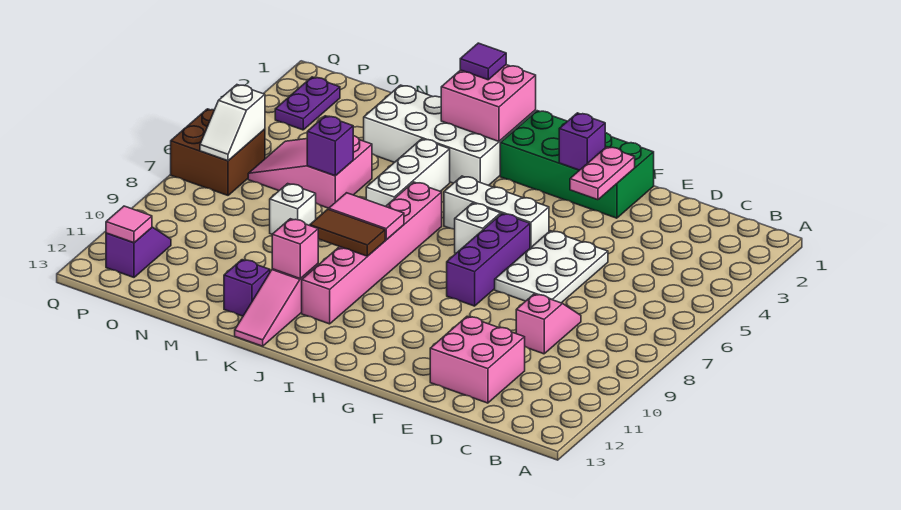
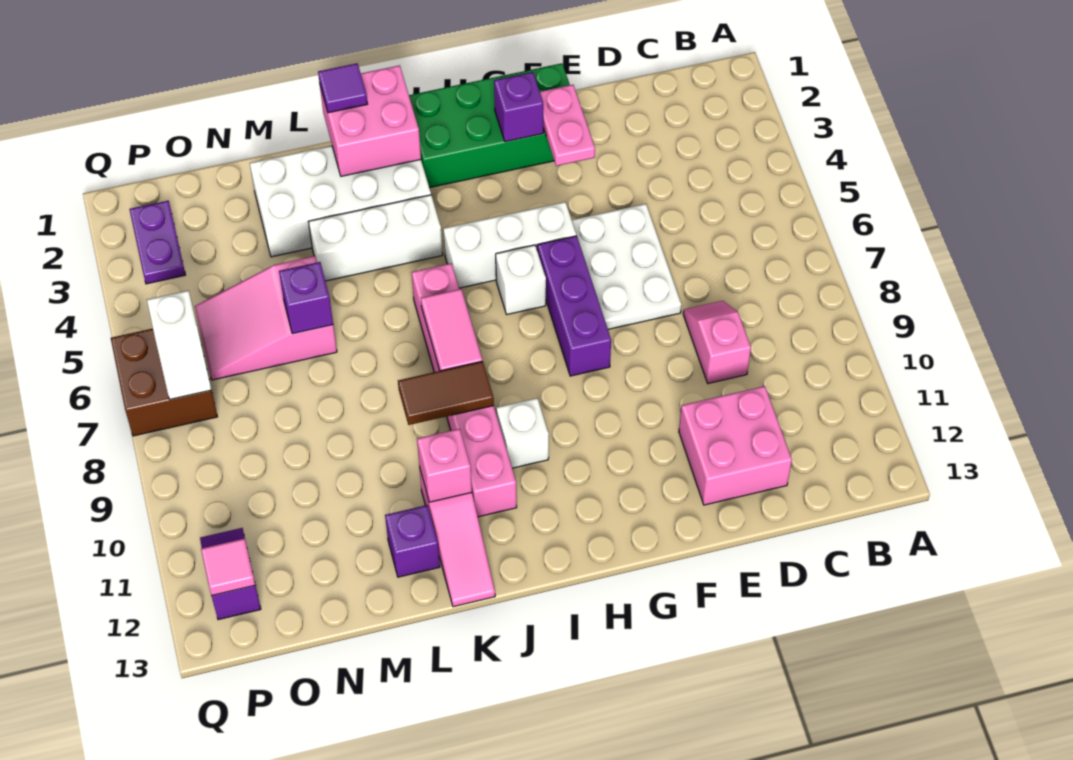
pink 1x2 tile [329,193,404,240] -> pink 1x2 tile turned to [421,289,482,371]
white 1x3 brick [366,139,450,207] -> white 1x3 brick turned to [308,195,443,281]
white 1x1 brick [270,184,316,234] -> white 1x1 brick moved to [496,398,549,468]

